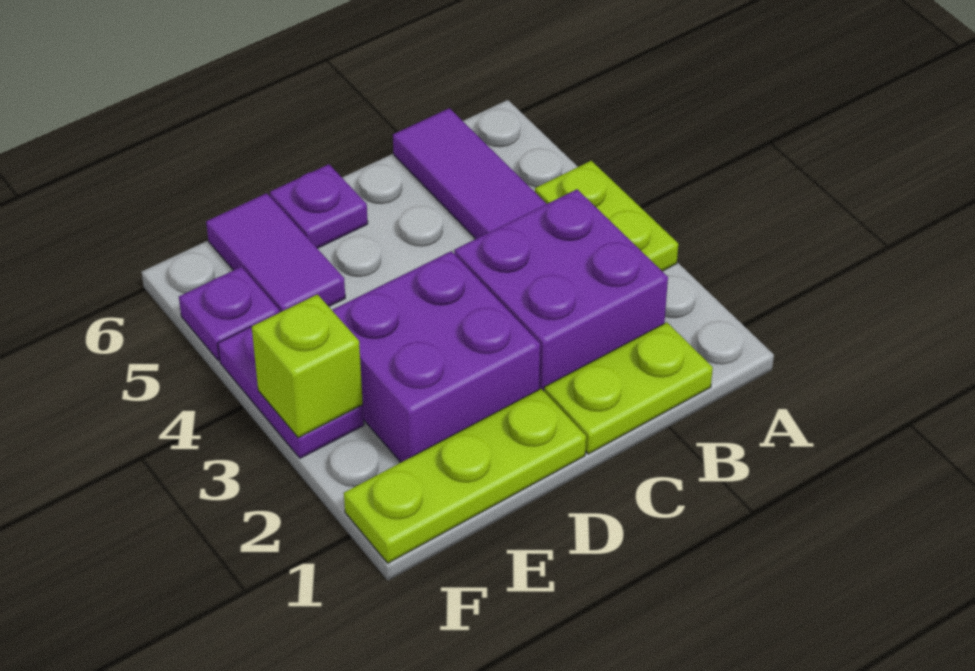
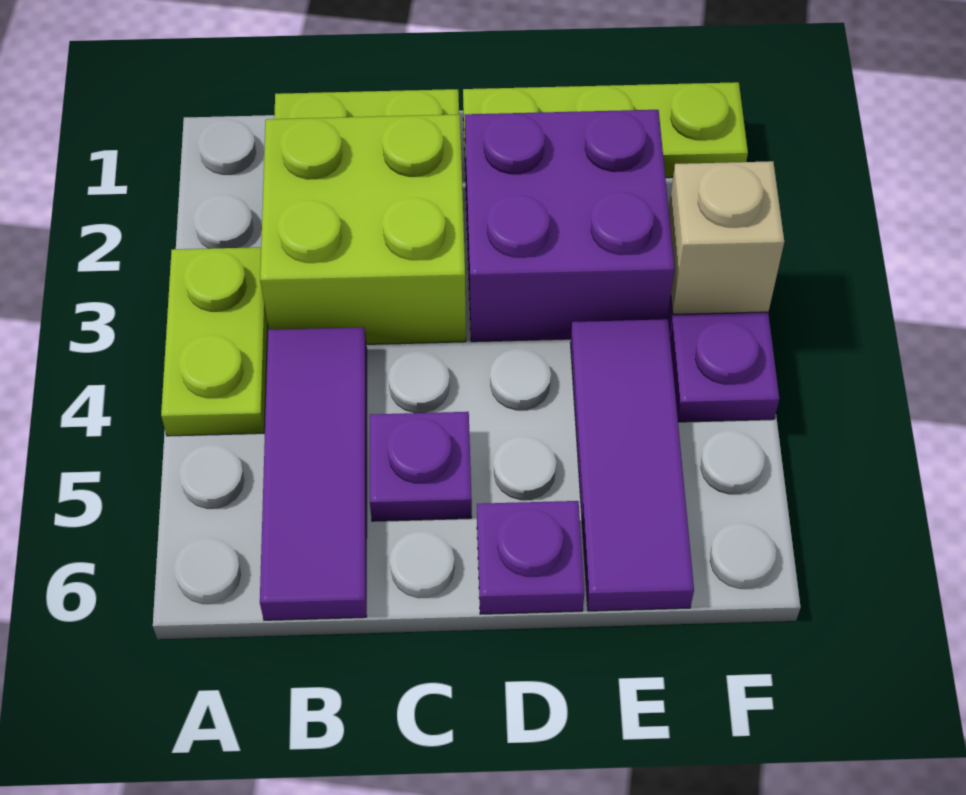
purple 2x2 brick [454,189,668,391] -> lime 2x2 brick [260,114,466,344]
purple 1x2 tile [206,193,345,313] -> purple 1x3 tile [571,319,694,611]
lime 1x1 brick [252,294,363,438] -> tan 1x1 brick [669,161,784,314]
purple 1x1 plate [179,267,279,361] -> purple 1x1 plate moved to [370,412,472,521]

